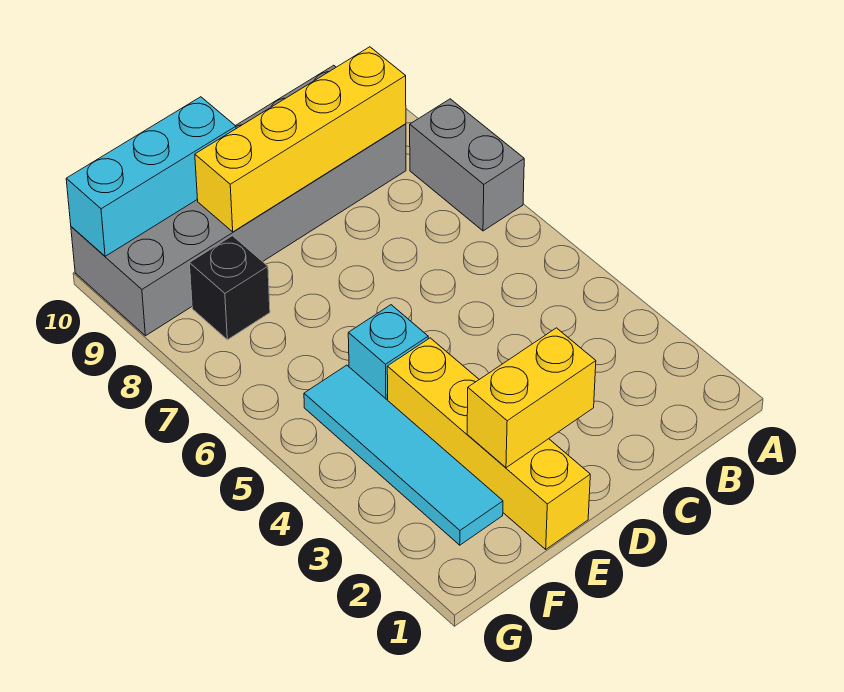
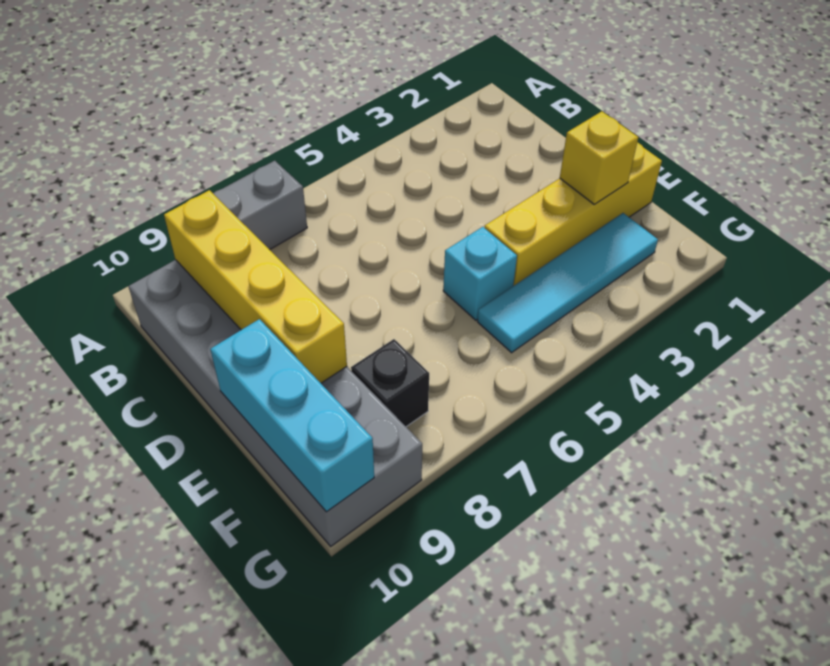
yellow 1x2 brick [467,328,596,468] -> yellow 1x1 brick [560,111,638,205]

